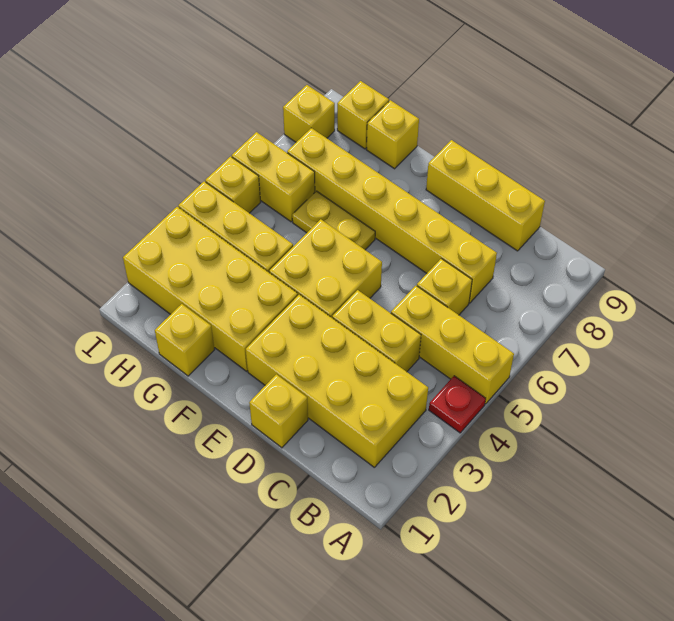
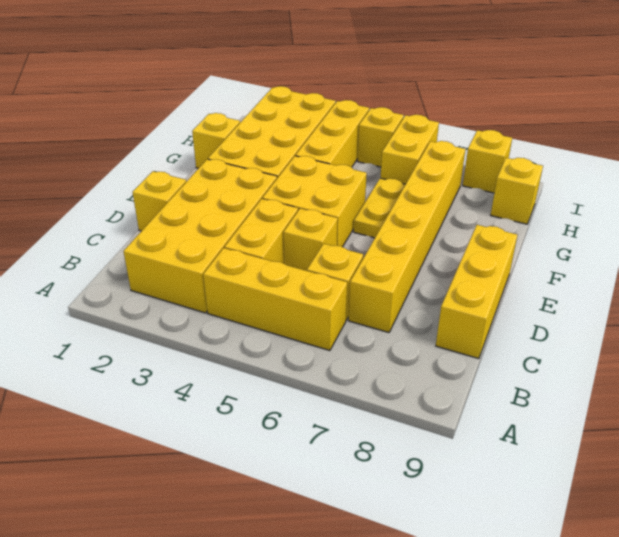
red 1x1 plate [429,376,486,433] -> none
yellow 1x3 brick [391,286,514,404] -> yellow 1x3 brick turned to [203,248,347,351]
yellow 1x1 brick [366,100,419,169] -> yellow 1x1 brick moved to [284,209,338,271]

